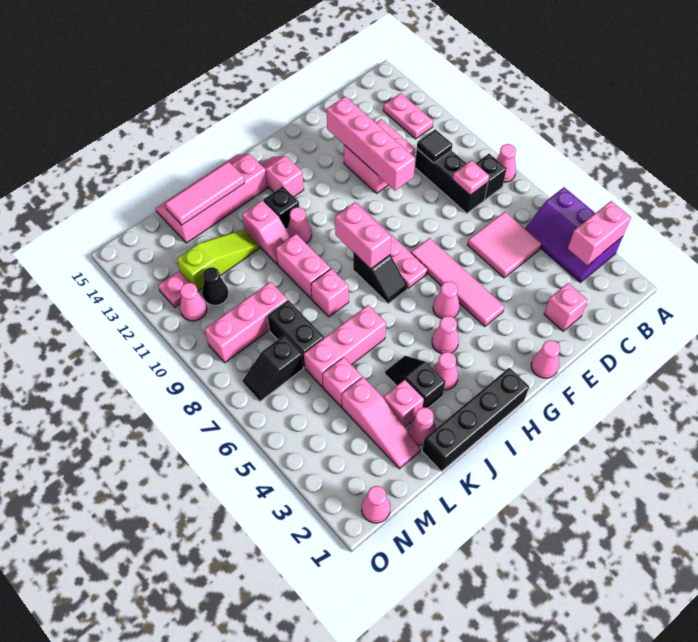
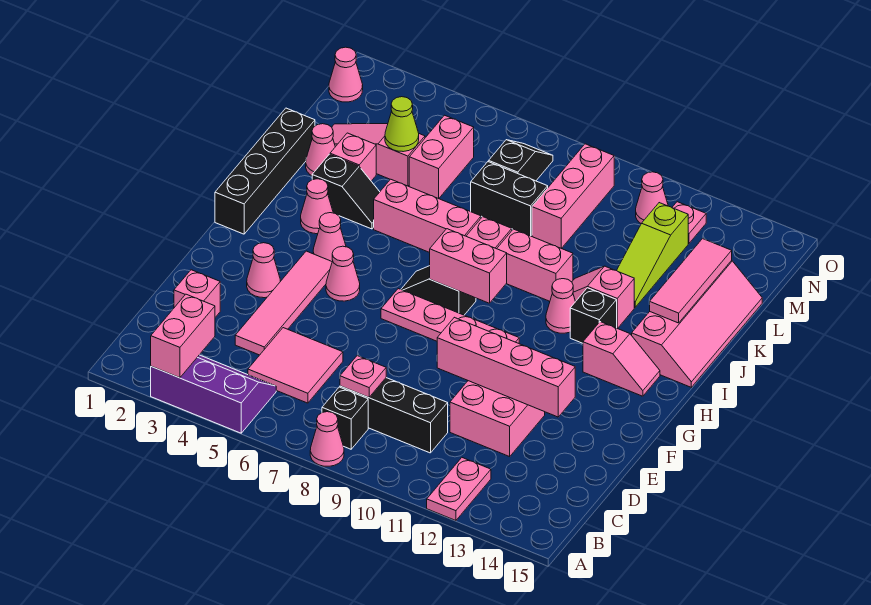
pink 1x2 plate [383,93,433,139] -> pink 1x2 plate turned to [427,458,491,521]
black 1x1 tile [417,129,452,163] -> none
pink 1x1 cone [531,340,560,378] -> pink 1x1 cone moved to [247,243,280,298]
pink 1x4 tile [411,238,505,326] -> pink 1x4 tile turned to [235,251,332,355]
pink 1x3 brick [304,305,386,387] -> pink 1x3 brick turned to [374,179,481,253]
none -> lime 1x1 cone [385,97,419,152]
pink 1x1 brick [323,357,362,407] -> pink 1x2 brick [409,115,474,198]
black 1x1 cone [202,267,229,305] -> none

